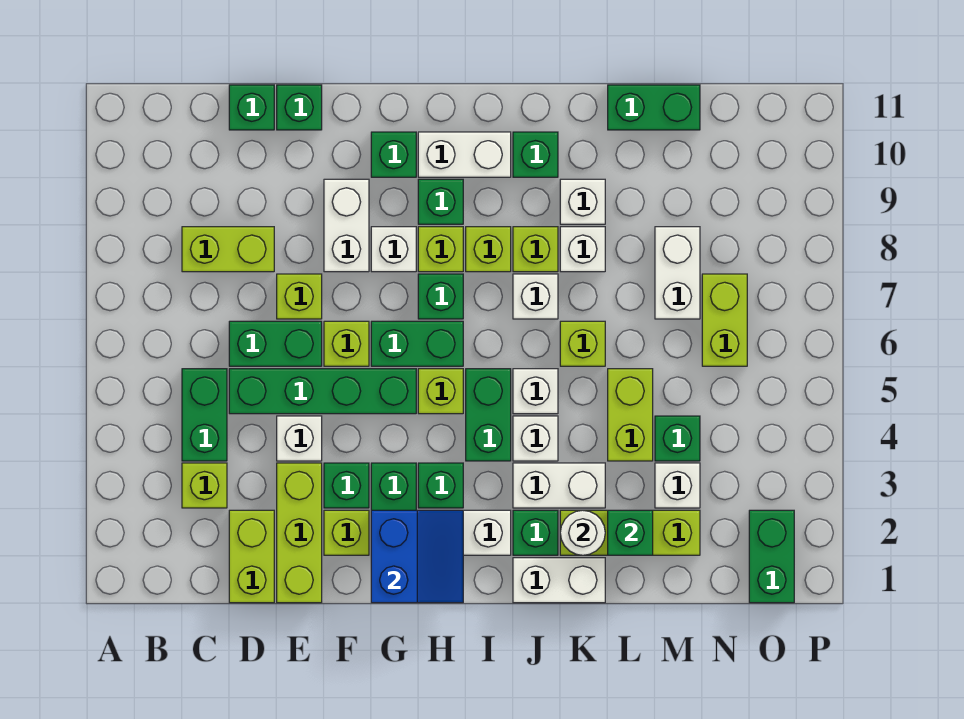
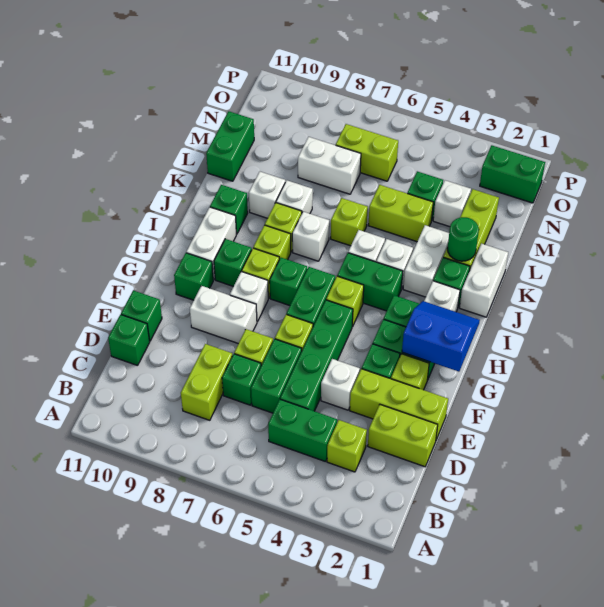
white 1x1 round brick [560,510,605,555] -> green 1x1 round brick [447,217,479,261]
green 1x1 brick [608,510,653,555] -> green 1x1 brick moved to [222,354,261,405]

